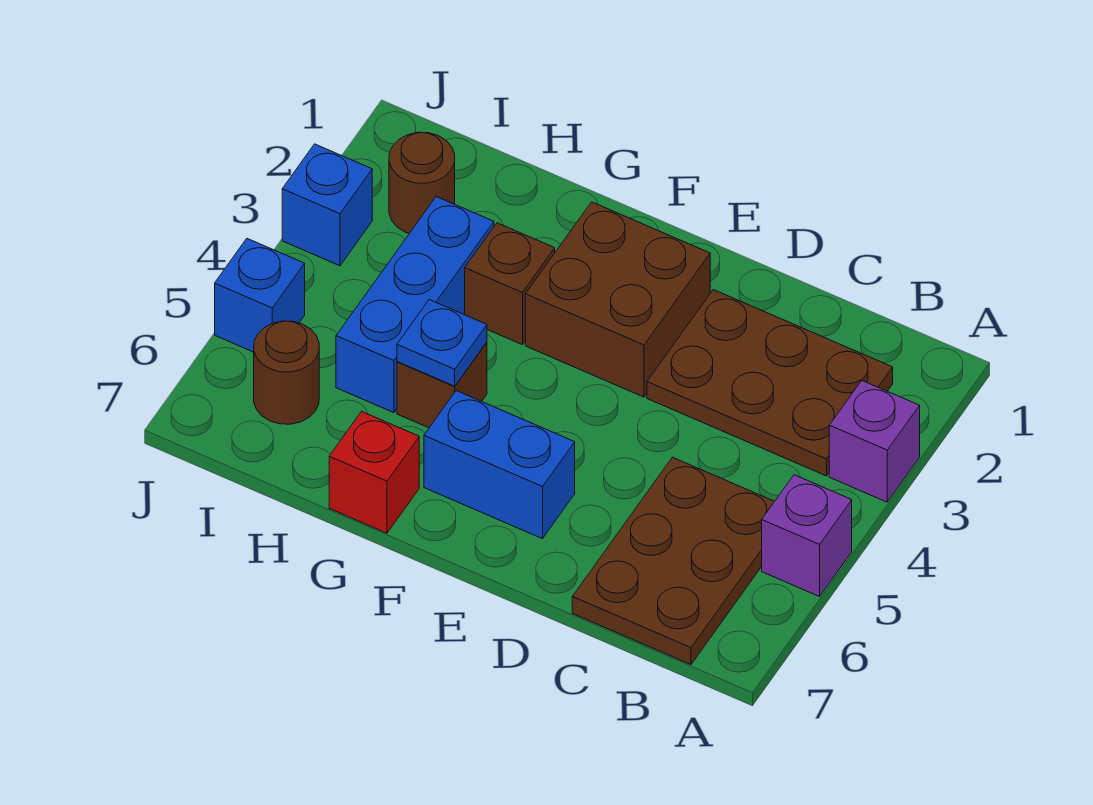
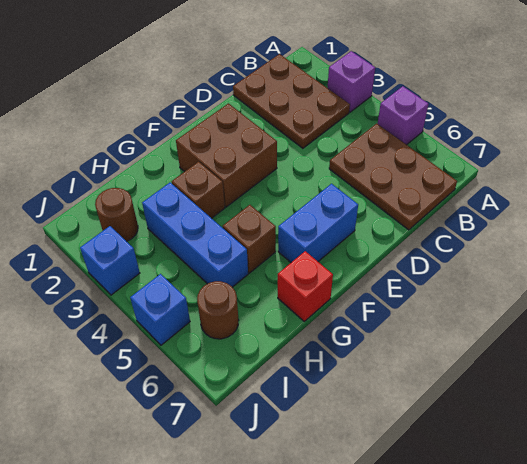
brown 2x3 plate [647,290,893,476] -> brown 2x3 plate turned to [233,54,350,148]
blue 1x1 plate [397,300,487,386] -> none

